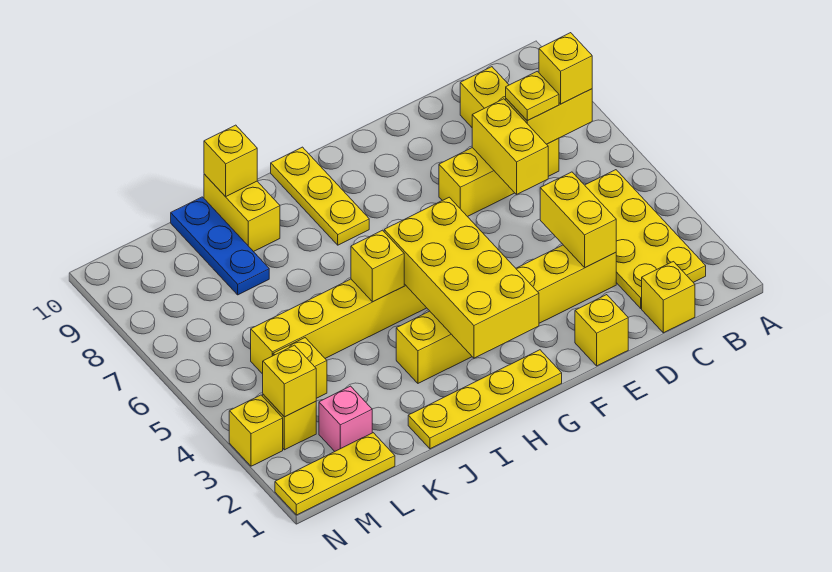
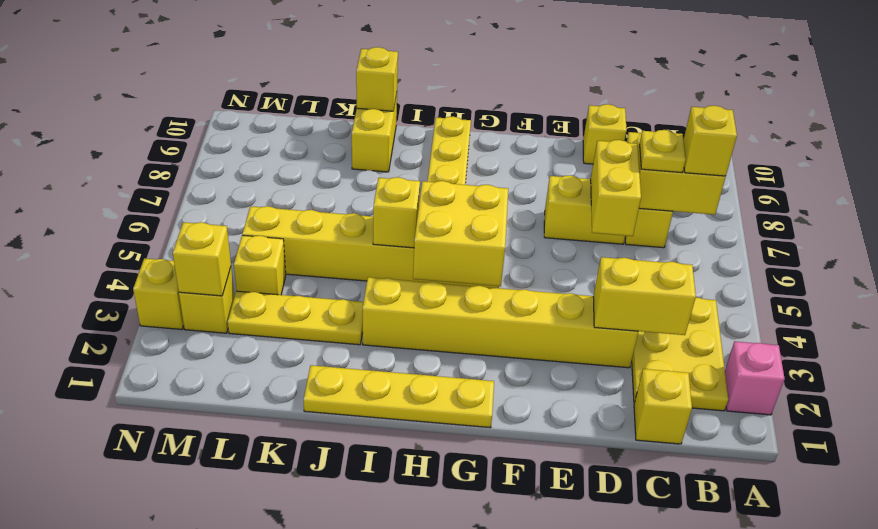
yellow 2x4 plate [585,170,706,308] -> yellow 2x3 plate [632,297,728,411]
yellow 1x2 brick [540,172,616,268] -> yellow 1x2 brick turned to [593,257,696,335]
yellow 1x1 brick [575,295,628,366] -> yellow 1x1 brick moved to [583,104,627,164]
yellow 2x4 brick [384,197,539,358] -> yellow 2x2 brick [413,181,508,286]
blue 1x3 plate [171,197,269,295] -> none
yellow 1x3 plate [275,433,395,515] -> yellow 1x3 plate moved to [228,291,364,345]
pink 1x1 brick [319,386,372,451] -> pink 1x1 brick moved to [725,341,785,415]

